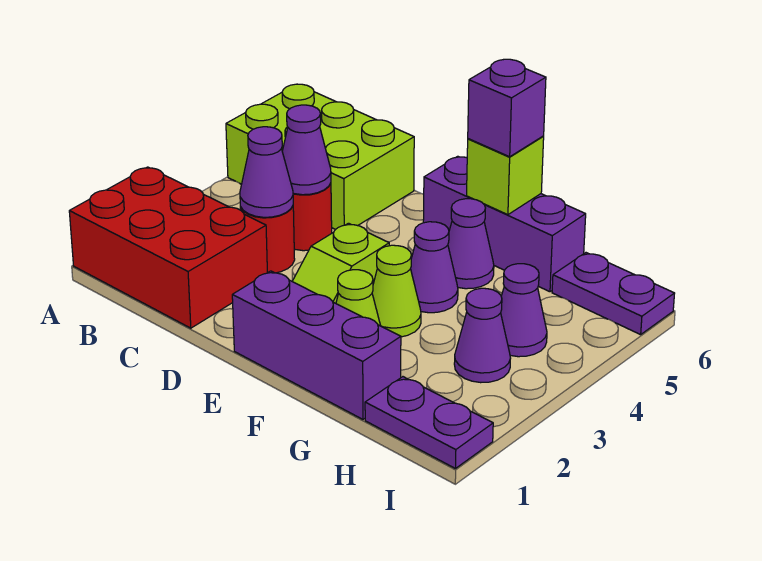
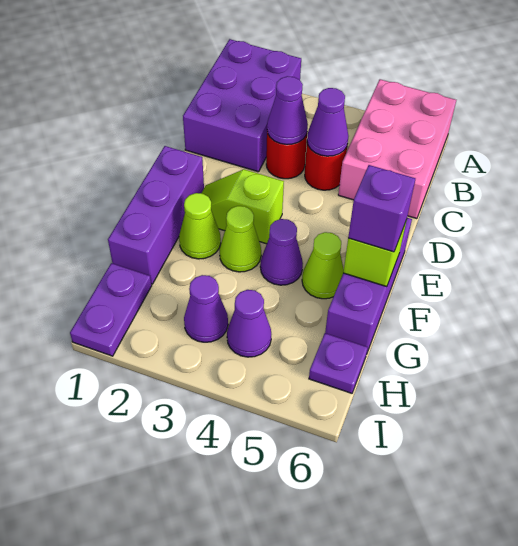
red 2x3 brick [69,167,267,328] -> purple 2x3 brick [183,39,301,172]
lime 2x3 brick [226,84,414,230] -> pink 2x3 brick [338,79,456,219]
purple 1x1 cone [448,199,494,289] -> lime 1x1 cone [302,232,344,299]
purple 1x2 plate [552,253,675,335] -> purple 1x1 plate [309,333,368,393]

